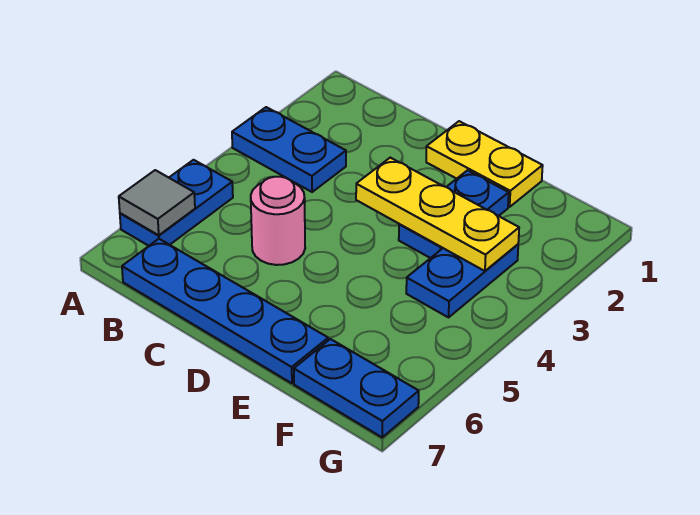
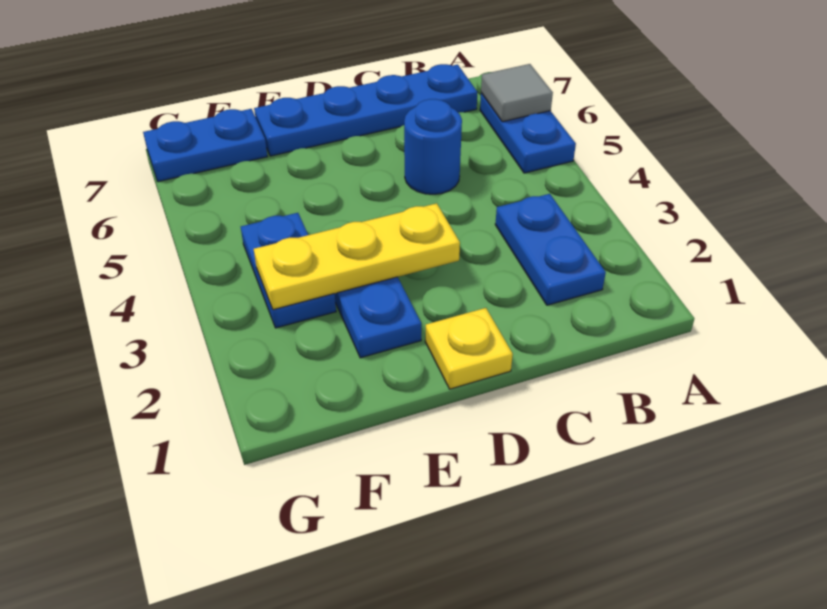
blue 1x2 plate [232,107,346,192] -> blue 1x2 plate turned to [495,194,606,305]
pink 1x1 round brick [251,177,305,265] -> blue 1x1 round brick [404,99,462,194]
yellow 1x2 plate [426,121,543,207] -> yellow 1x1 plate [425,308,513,389]

